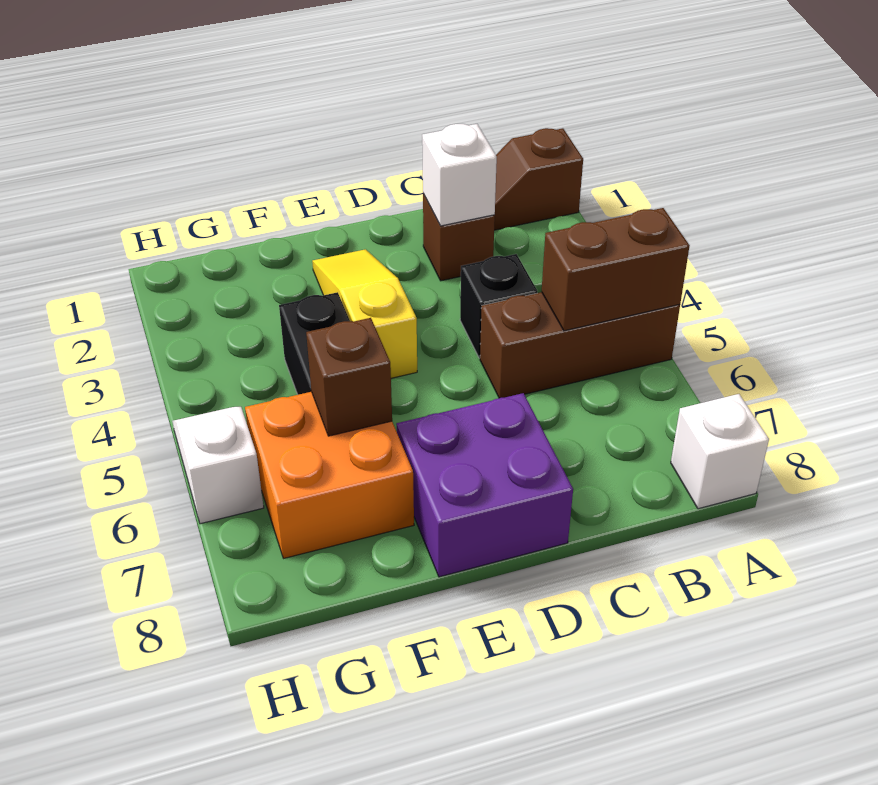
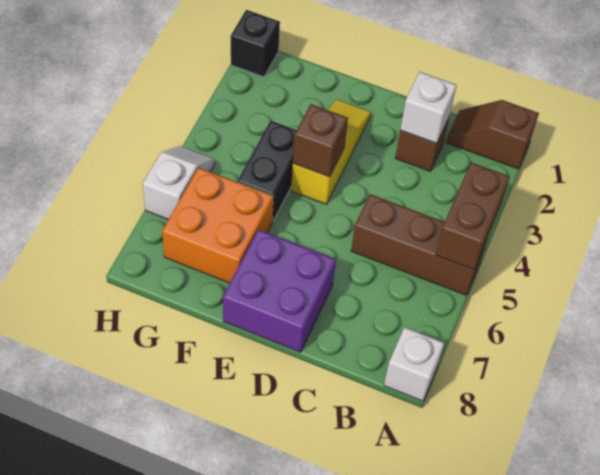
brown 1x2 brick [542,208,690,331] -> brown 1x2 brick turned to [436,162,510,270]
black 1x1 brick [460,254,537,358] -> black 1x1 brick moved to [231,10,280,77]
brown 1x1 brick [306,318,392,436] -> brown 1x1 brick moved to [293,104,348,177]

